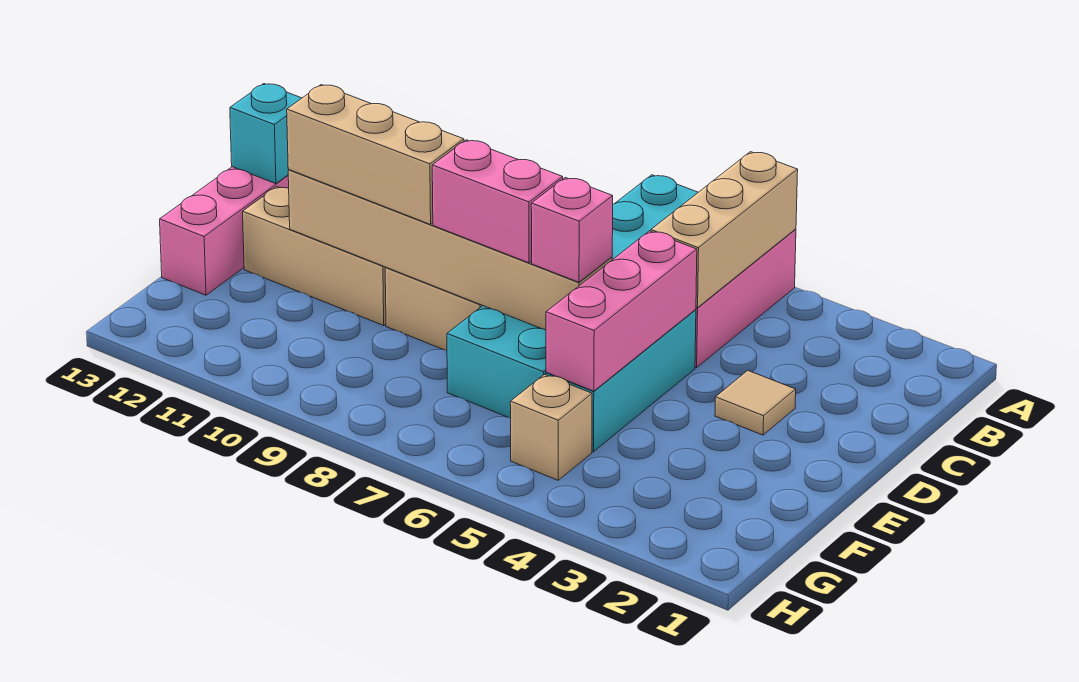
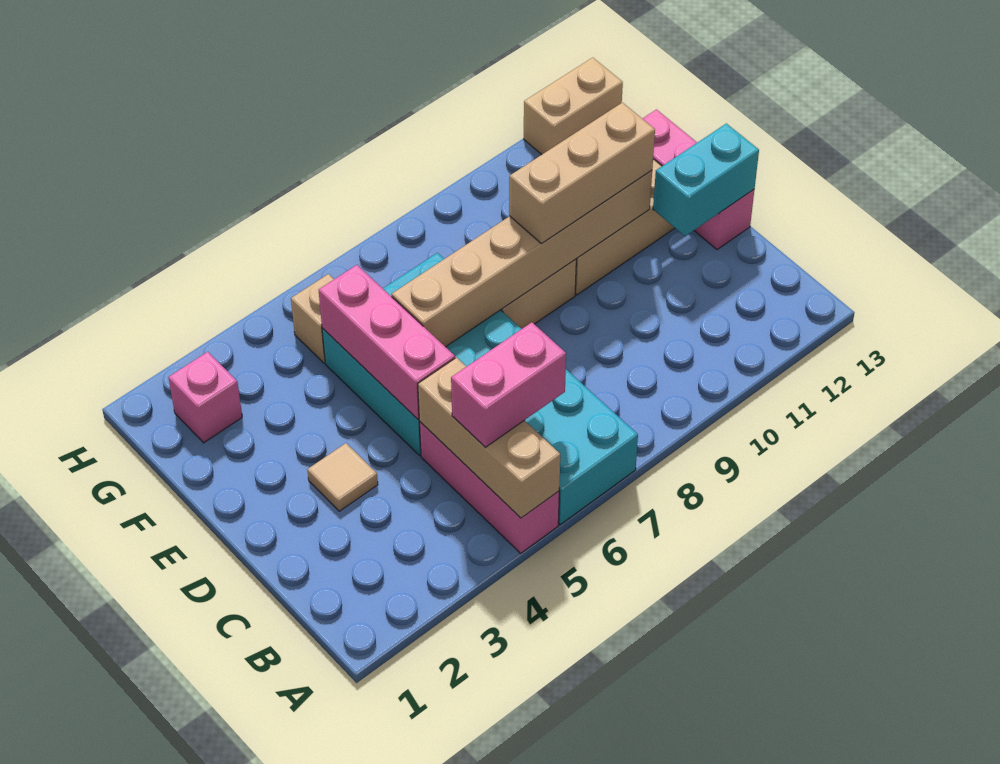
cyan 1x1 brick [230,84,301,184] -> cyan 1x2 brick [653,123,759,236]
pink 1x1 brick [531,178,613,282] -> pink 1x1 brick moved to [168,352,242,443]
pink 1x2 brick [432,140,563,263] -> pink 1x2 brick moved to [451,322,566,447]
none -> tan 1x2 brick [524,58,623,155]

